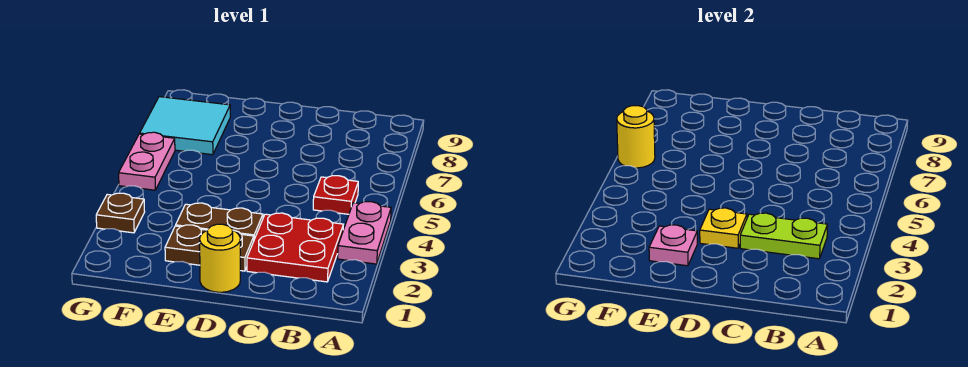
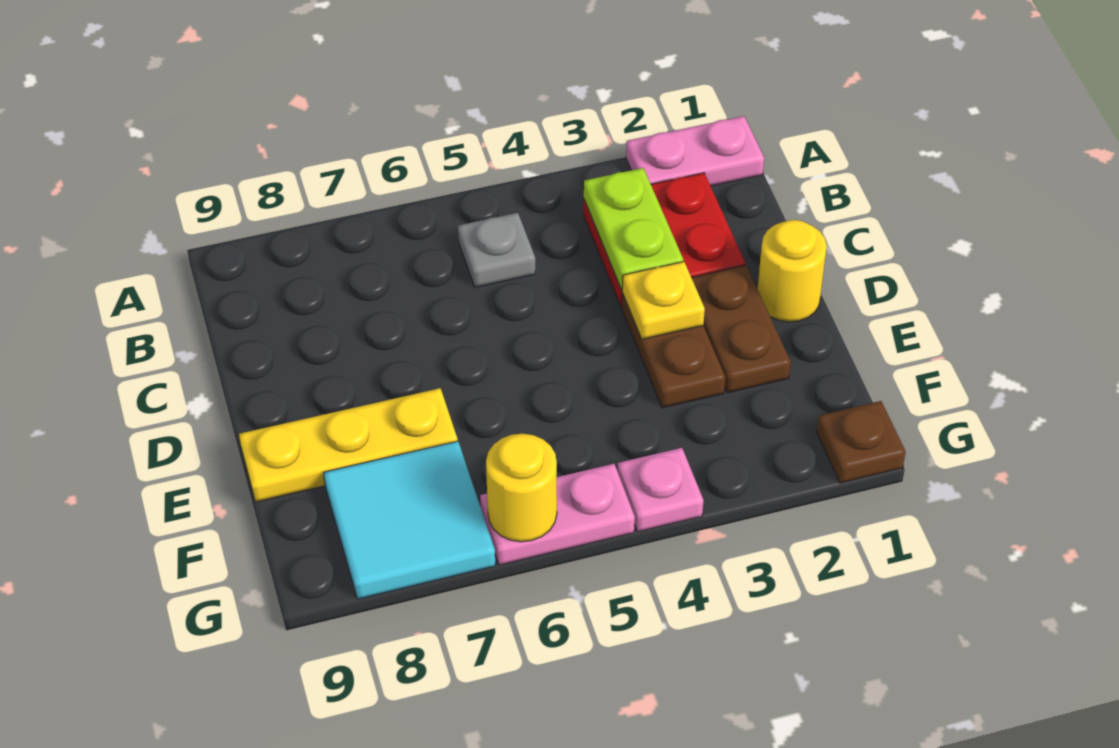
pink 1x2 plate [338,202,391,264] -> pink 1x2 plate moved to [626,116,764,186]
red 1x1 plate [313,176,358,214] -> grey 1x1 plate [458,213,535,287]
pink 1x1 plate [649,225,697,266] -> pink 1x1 plate moved to [617,448,704,532]
none -> yellow 1x3 plate [239,388,458,502]
brown 1x1 plate [96,193,145,233] -> brown 1x1 plate moved to [817,401,906,483]

